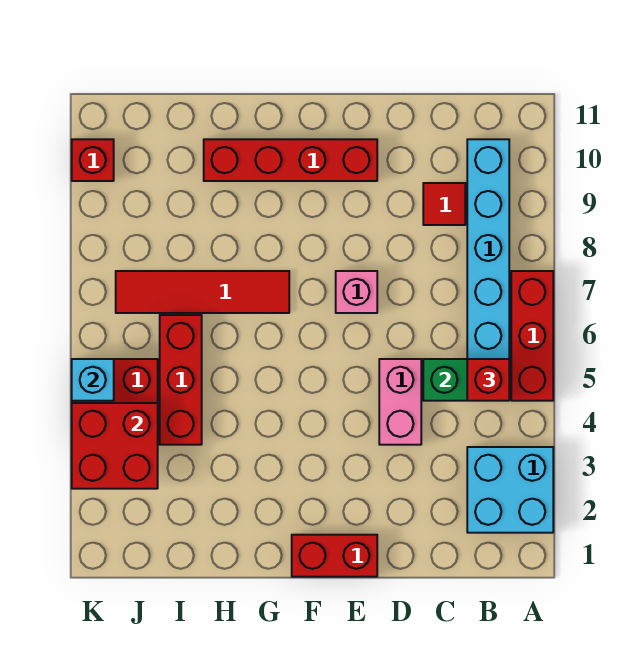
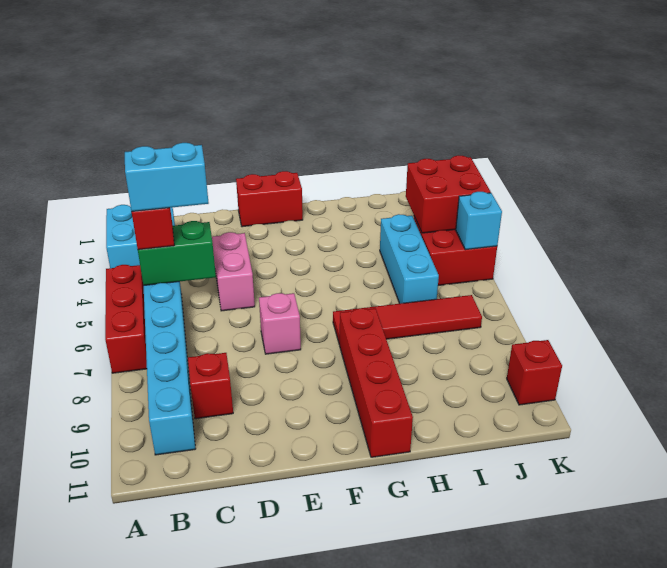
none -> cyan 1x2 brick [125,143,209,212]
red 1x1 tile [423,183,465,225] -> red 1x1 brick [188,353,233,419]
red 1x4 brick [204,139,377,181] -> red 1x4 brick turned to [339,308,413,457]
red 1x3 brick [160,315,202,445] -> cyan 1x3 brick [380,214,439,304]

